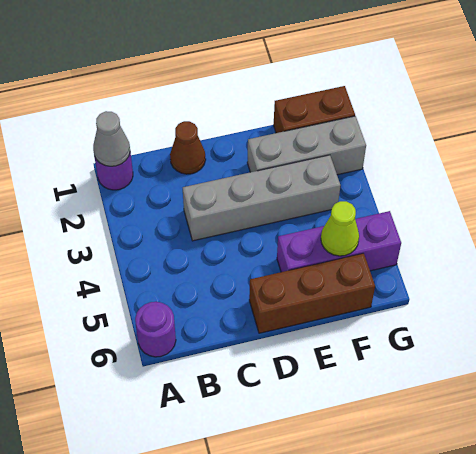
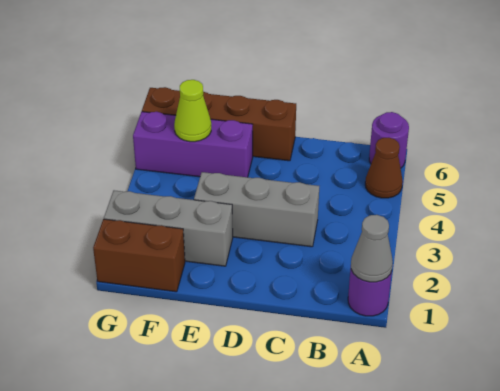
brown 1x1 cone [170,121,206,174] -> brown 1x1 cone moved to [365,138,403,198]
grey 1x4 brick [183,155,340,241] -> grey 1x3 brick [194,172,319,247]
brown 1x3 brick [249,253,375,333] -> brown 1x4 brick [142,87,296,161]

